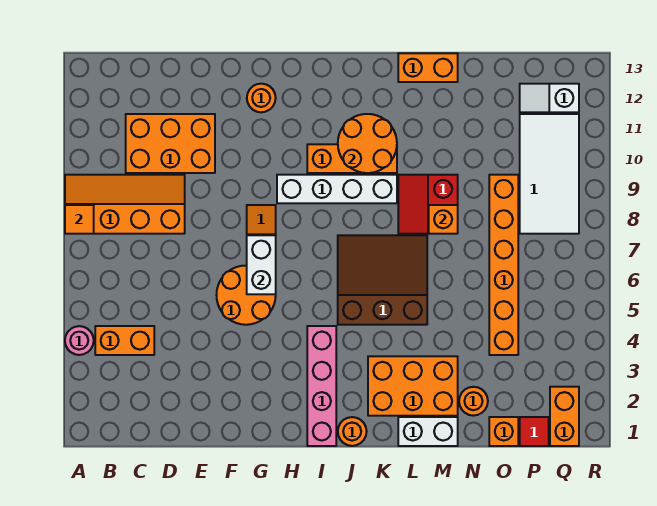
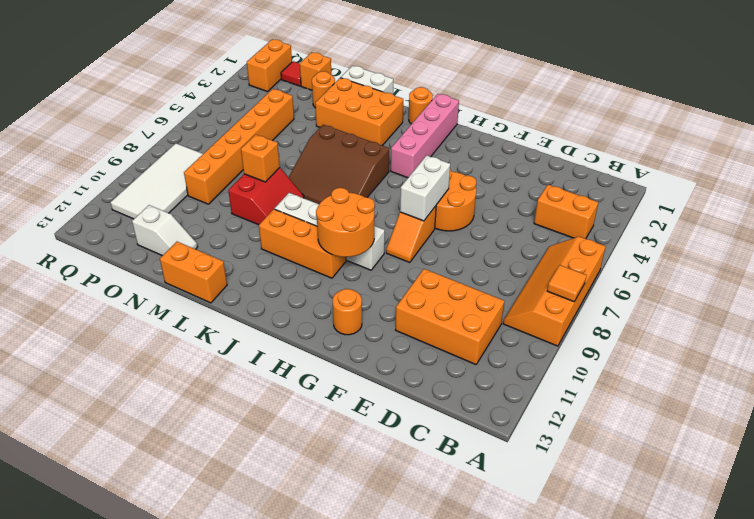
pink 1x1 round brick [65,326,94,355] -> none
orange 2x4 slope [65,175,185,234] -> orange 2x4 slope turned to [503,237,606,346]
orange 2x2 round brick [338,114,397,173] -> orange 2x2 round brick moved to [316,188,375,257]
white 1x2 slope [520,84,579,112] -> white 1x2 slope moved to [132,205,197,256]

